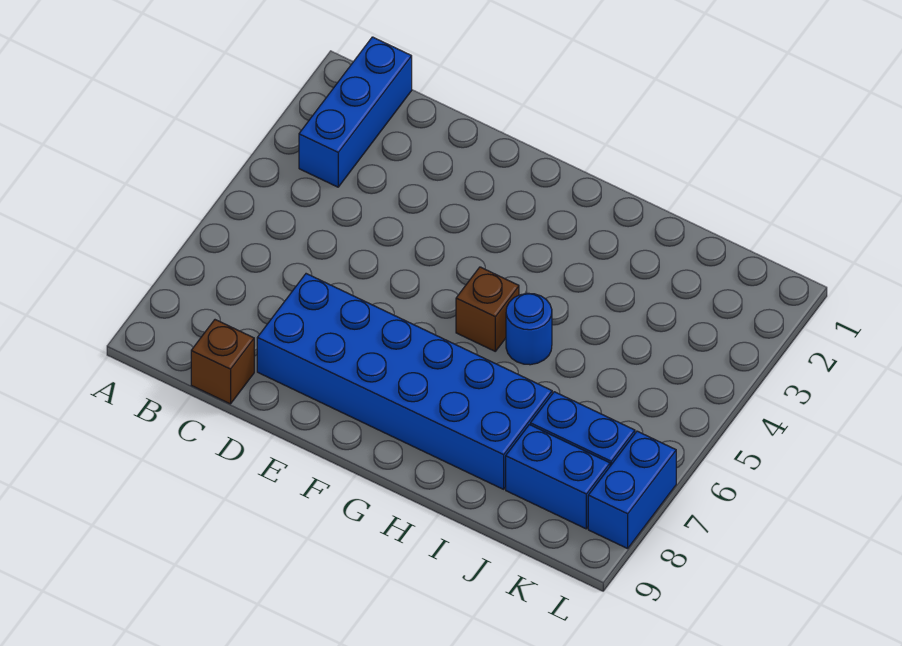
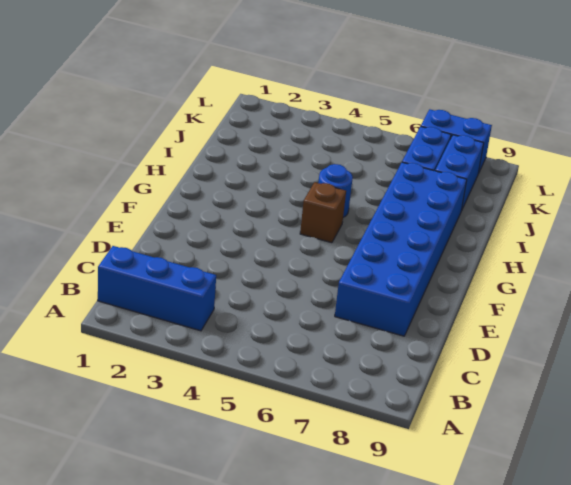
brown 1x1 brick [191,320,254,404] -> none

